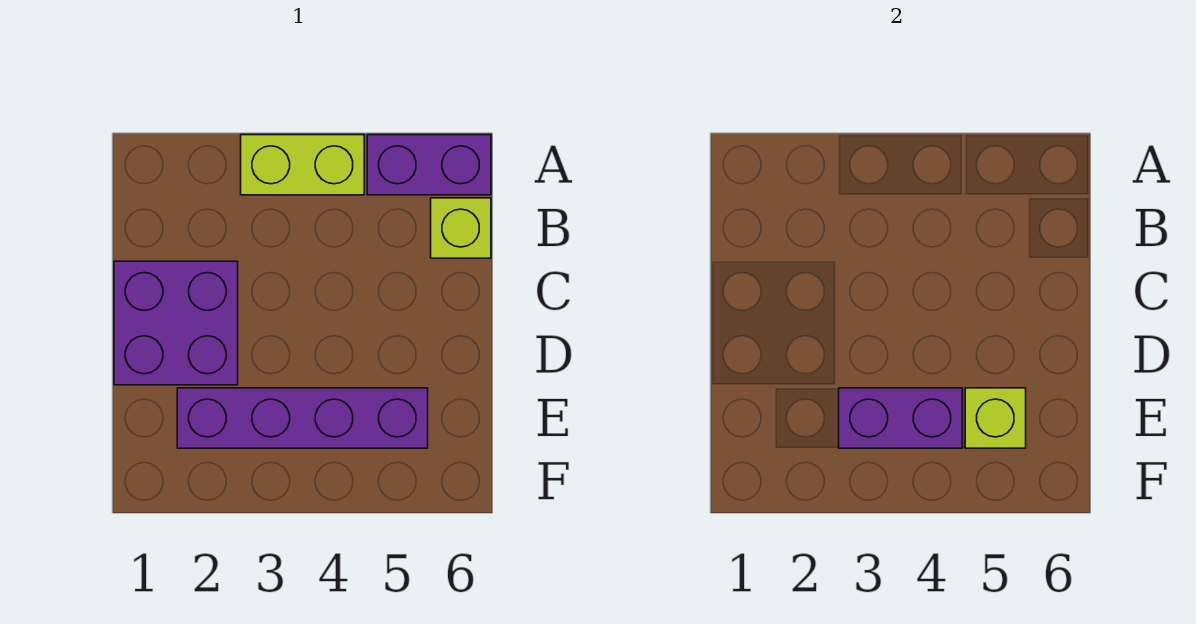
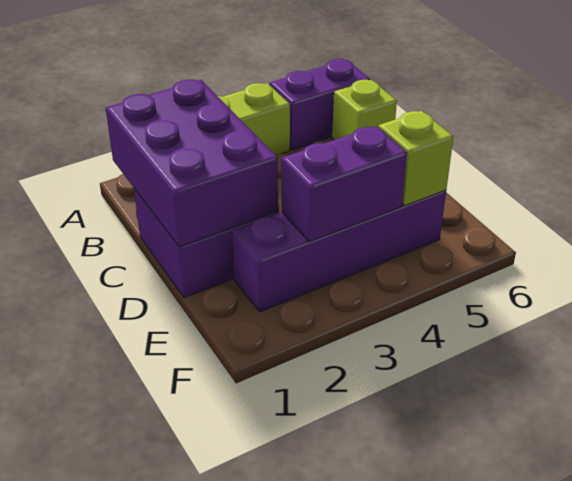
none -> purple 2x3 brick [106,80,278,247]

